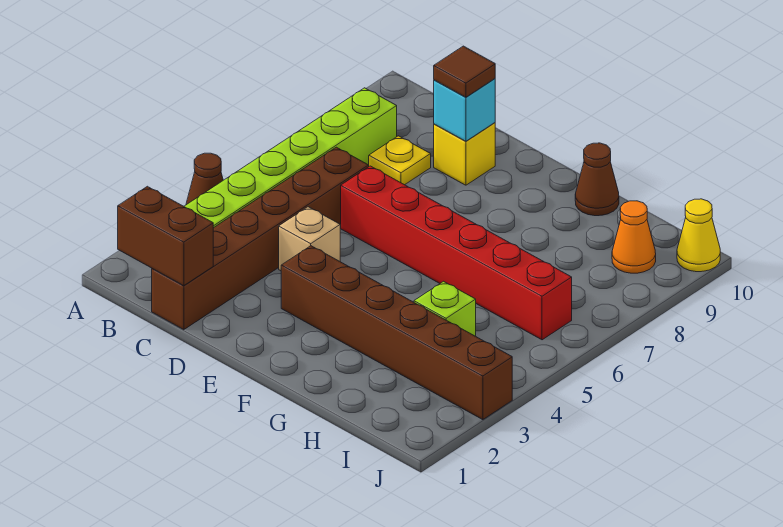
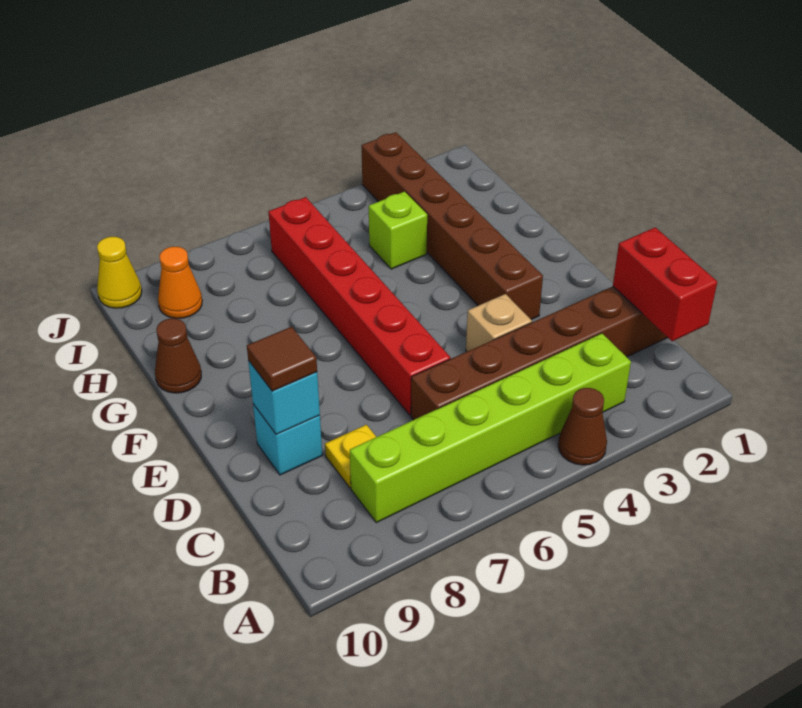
brown 1x2 brick [118,186,213,286] -> red 1x2 brick [613,227,717,341]
yellow 1x1 brick [434,123,495,185] -> cyan 1x1 brick [253,404,322,475]

